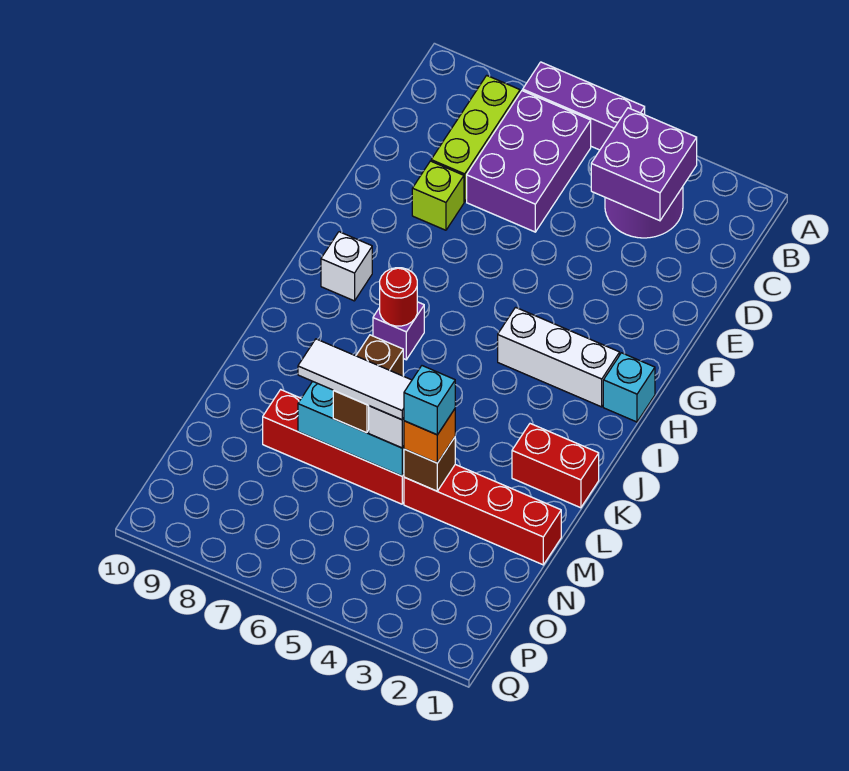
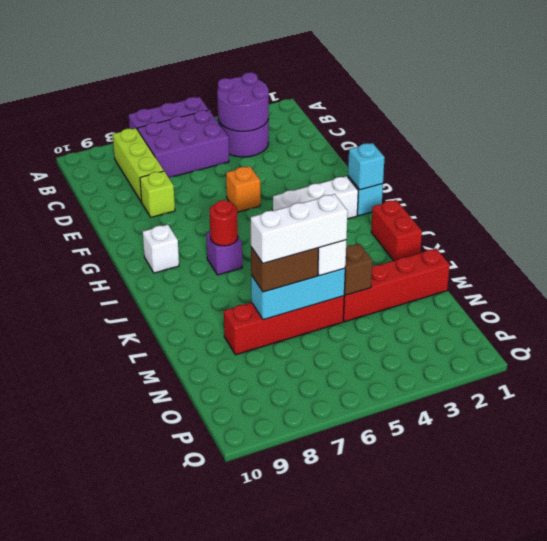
purple 2x2 brick [591,108,697,221] -> purple 2x2 round brick [217,72,269,131]
purple 2x3 brick [467,91,591,232] -> purple 2x3 brick turned to [137,110,229,178]
red 1x2 brick [512,424,599,508] -> red 1x2 brick turned to [371,200,422,261]
brown 1x2 brick [333,335,403,433] -> brown 1x2 brick turned to [251,247,318,292]
orange 1x1 brick [404,409,455,463] -> orange 1x1 brick moved to [226,166,260,212]
cyan 1x1 brick [404,366,455,435] -> cyan 1x1 brick moved to [348,143,385,190]
white 1x3 tile [298,339,412,420] -> white 1x3 brick [251,194,348,263]

